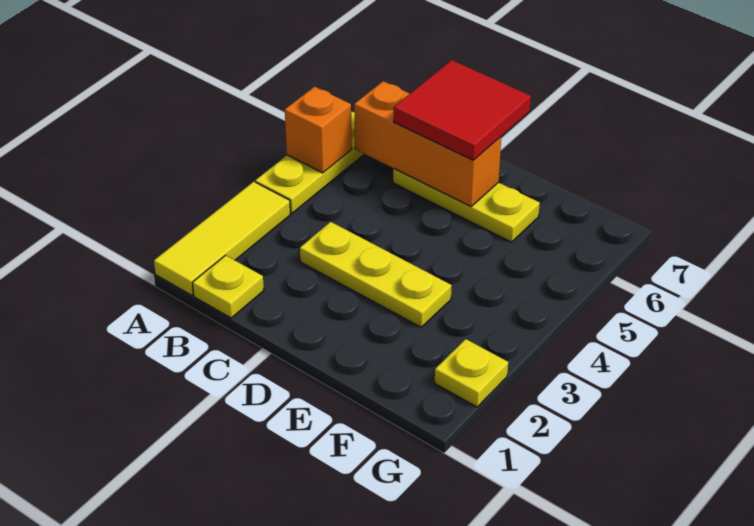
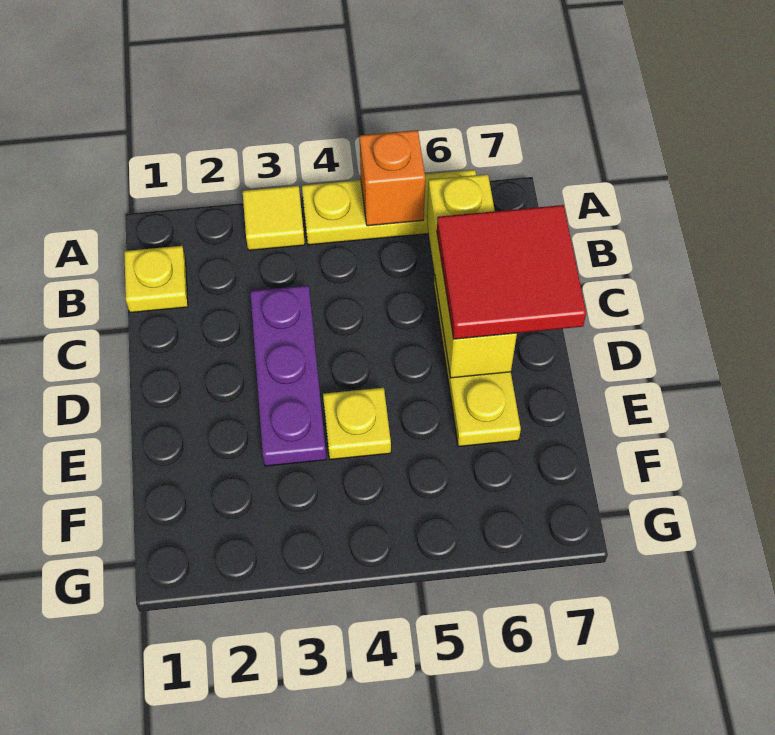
yellow 1x3 tile [154,182,290,295] -> yellow 1x1 tile [243,186,305,250]
orange 1x3 brick [354,81,501,206] -> yellow 1x3 brick [427,174,517,378]
yellow 1x3 plate [300,222,452,327] -> purple 1x3 plate [250,285,326,466]
yellow 1x1 plate [435,339,508,407] -> yellow 1x1 plate moved to [323,388,391,459]

